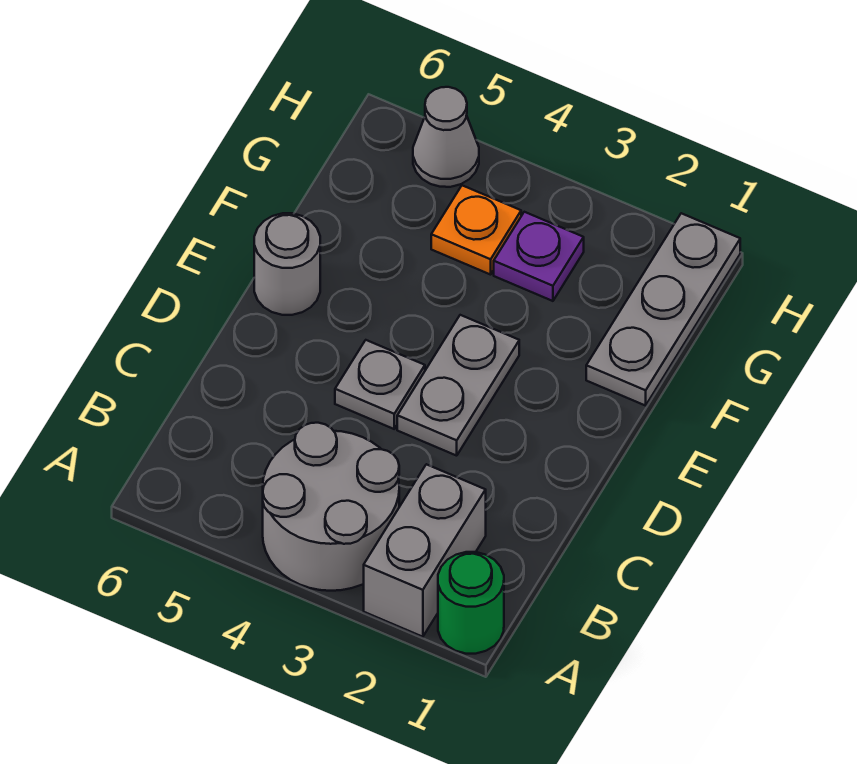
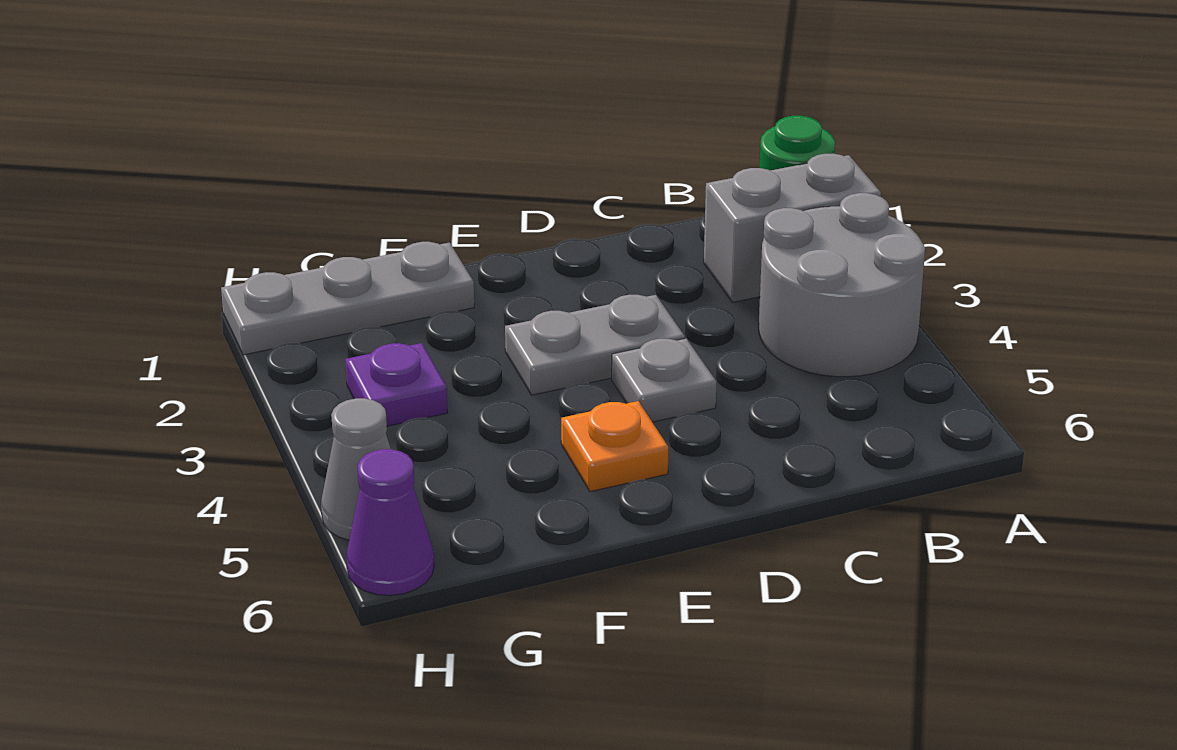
grey 1x1 round brick [254,213,320,315] -> none
orange 1x1 plate [431,185,521,275] -> orange 1x1 plate moved to [561,401,668,492]
none -> purple 1x1 cone [346,449,434,596]

